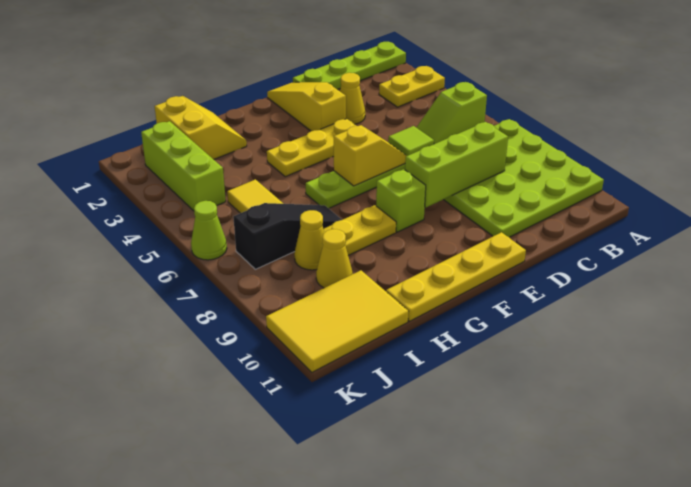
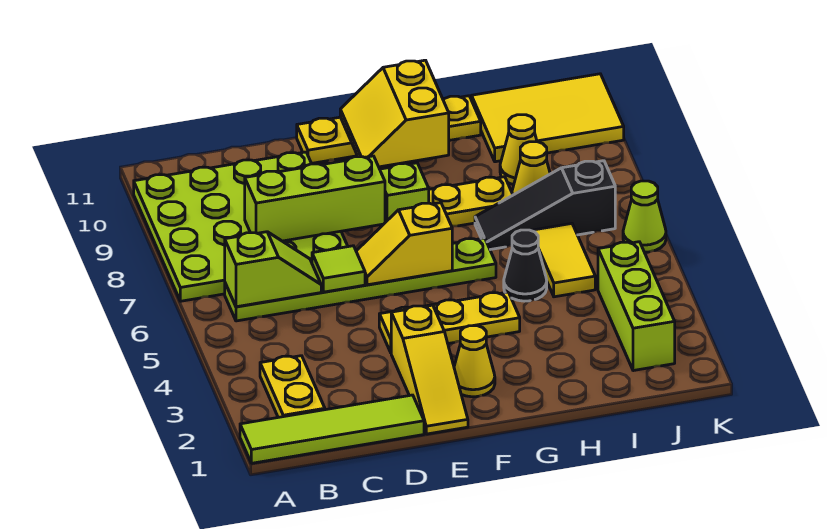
lime 1x4 plate [293,42,406,90] -> lime 1x4 tile [240,395,424,463]
yellow 1x2 plate [379,66,445,107] -> yellow 1x2 plate turned to [260,356,325,417]
yellow 1x1 cone [340,73,365,124] -> yellow 1x1 cone moved to [454,326,495,397]
yellow 2x2 slope [155,96,247,159] -> yellow 2x2 slope moved to [340,60,449,167]
none -> black 1x1 cone [504,230,547,301]

